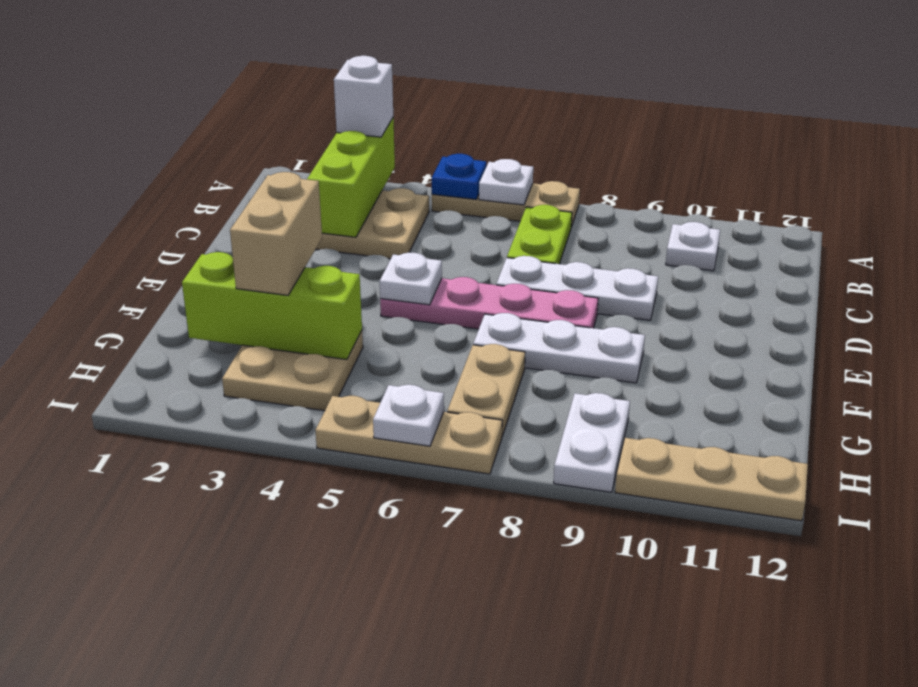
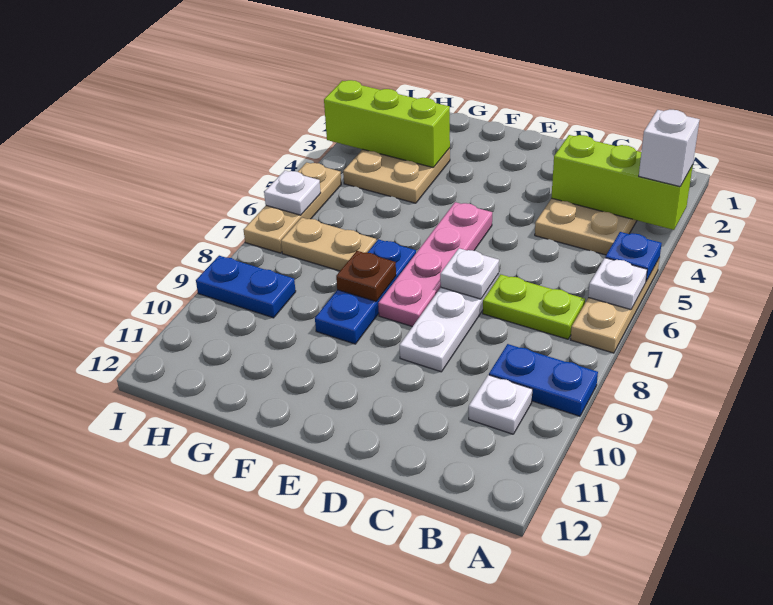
none -> blue 1x2 plate [489,344,598,416]
white 1x1 plate [380,252,442,305] -> white 1x1 plate moved to [440,248,499,299]
tan 1x2 brick [230,172,322,295] -> none
white 1x3 plate [473,313,645,383] -> blue 1x3 plate [315,239,416,344]
none -> brown 1x1 plate [336,251,396,301]
lime 1x3 brick [182,252,362,360] -> lime 1x3 brick turned to [324,80,450,168]
white 1x2 plate [554,393,630,492] -> blue 1x2 plate [196,256,296,318]
tan 1x3 plate [615,438,808,521] -> none

